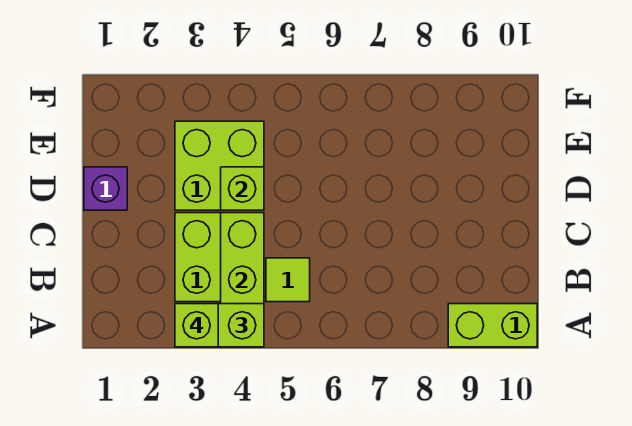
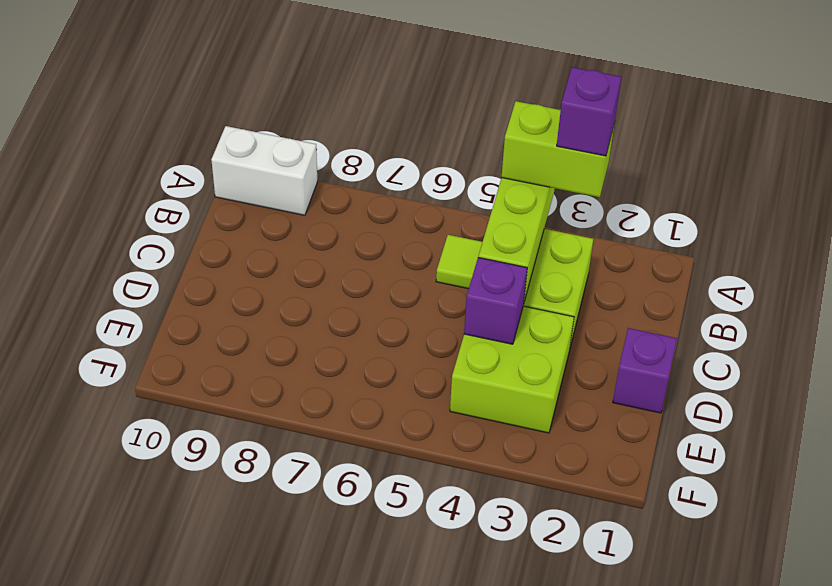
lime 1x1 brick [175,304,218,347] -> purple 1x1 brick [557,67,621,156]
lime 1x2 brick [448,304,537,347] -> white 1x2 brick [211,126,317,215]
lime 1x1 brick [221,167,264,210] -> purple 1x1 brick [464,258,527,344]

